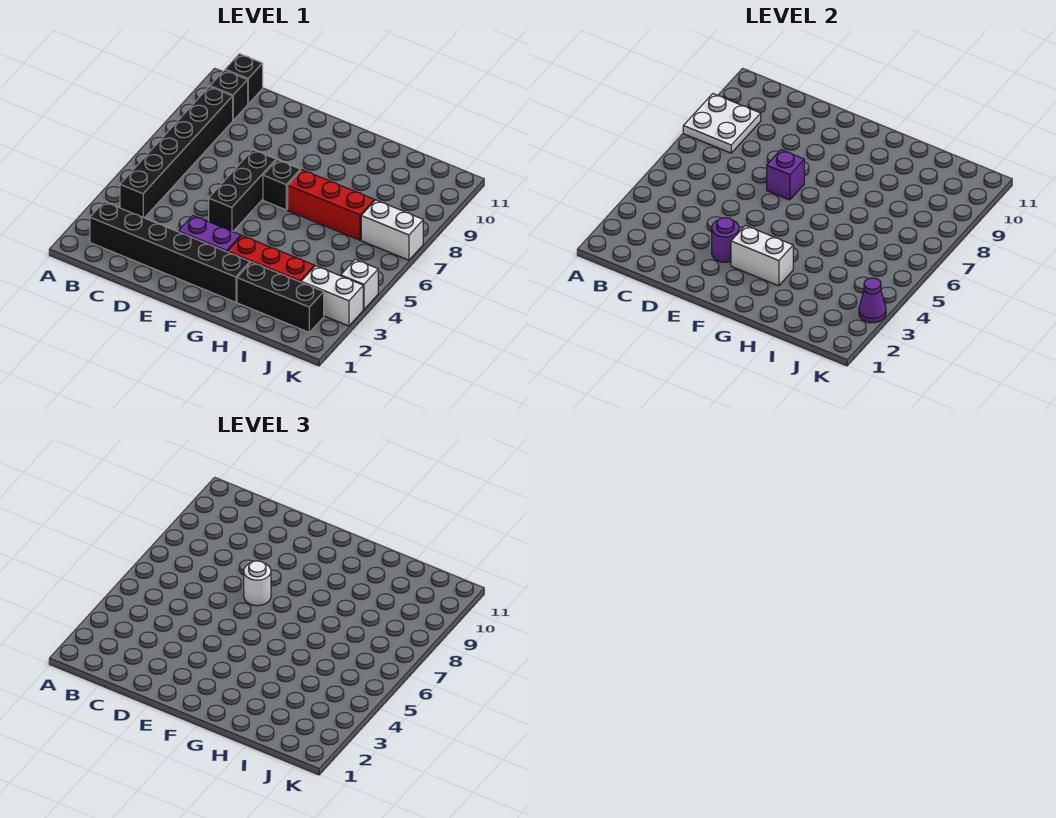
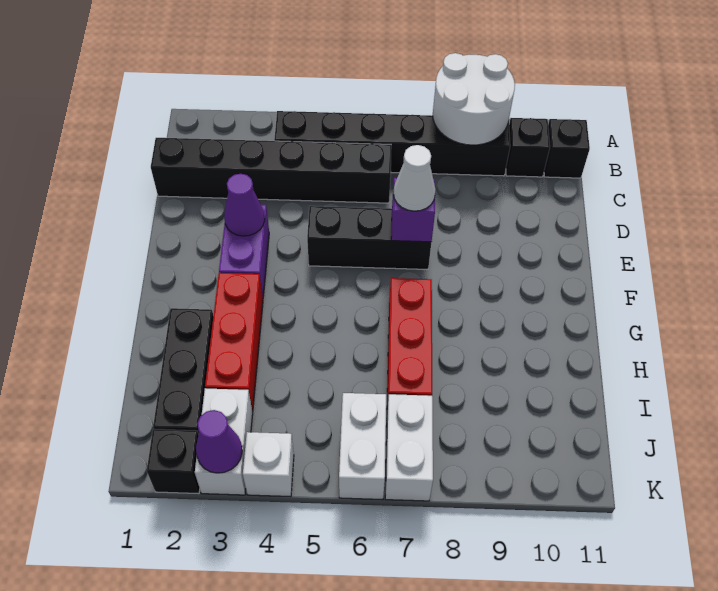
white 2x2 plate [683,94,761,153] -> white 2x2 round brick [433,53,515,145]
black 1x6 brick [90,202,250,302] -> black 1x6 brick turned to [151,138,391,203]
purple 1x1 round brick [712,218,739,262] -> purple 1x1 cone [224,174,265,236]
white 1x1 round brick [244,561,271,606] -> white 1x1 cone [394,145,436,211]
white 1x2 brick [731,225,793,286] -> white 1x2 brick moved to [339,393,386,500]
black 1x1 brick [263,160,301,210] -> black 1x1 brick moved to [147,429,200,494]

